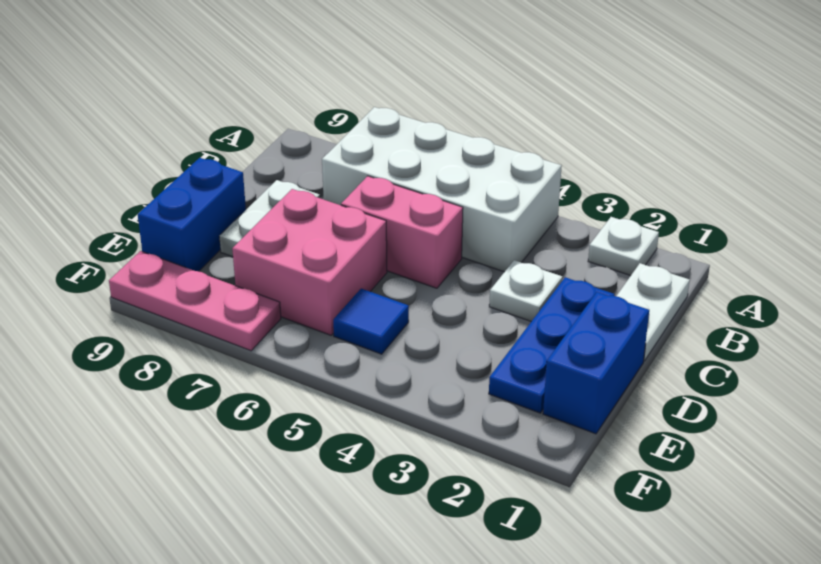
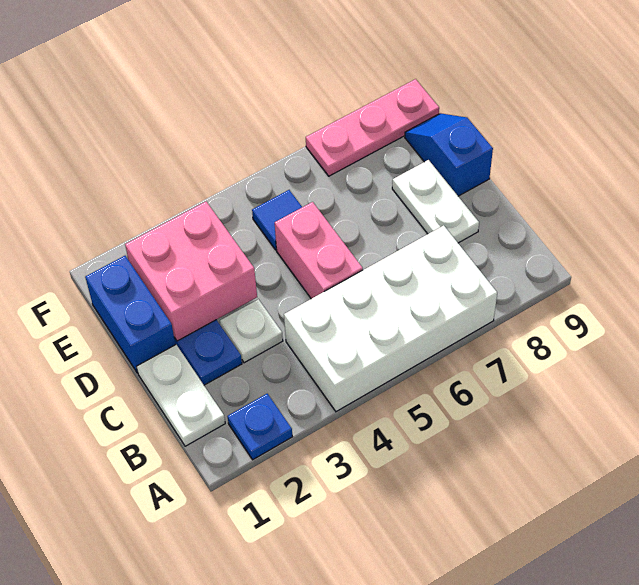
white 1x1 plate [588,217,659,276] -> blue 1x1 plate [228,394,292,460]
pink 1x2 brick [341,176,463,288] -> pink 1x2 brick turned to [275,202,363,299]
pink 2x2 brick [232,189,387,335] -> pink 2x2 brick moved to [125,202,257,341]
blue 1x2 brick [138,158,246,271] -> blue 1x2 slope [405,113,493,196]

